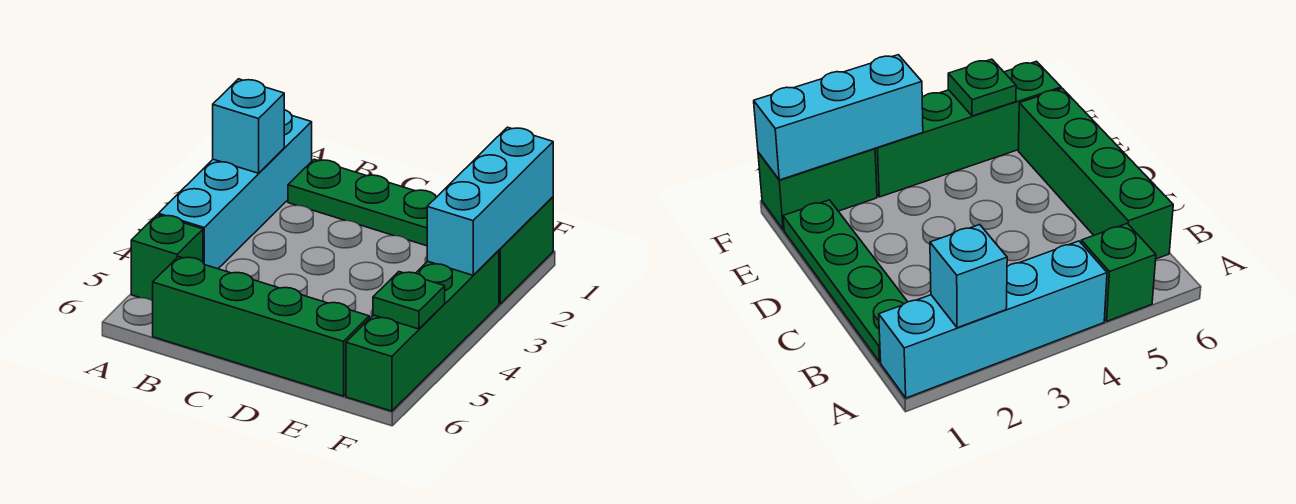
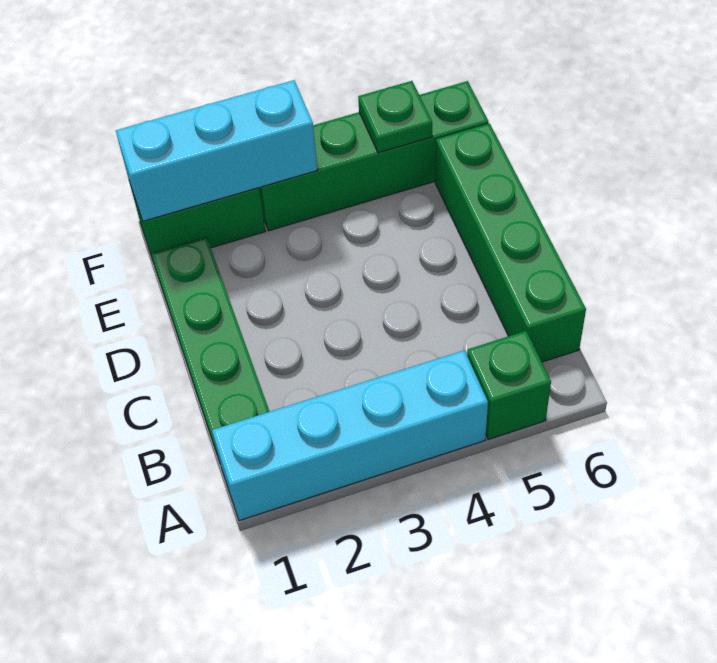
cyan 1x1 brick [213,79,284,173] -> none

